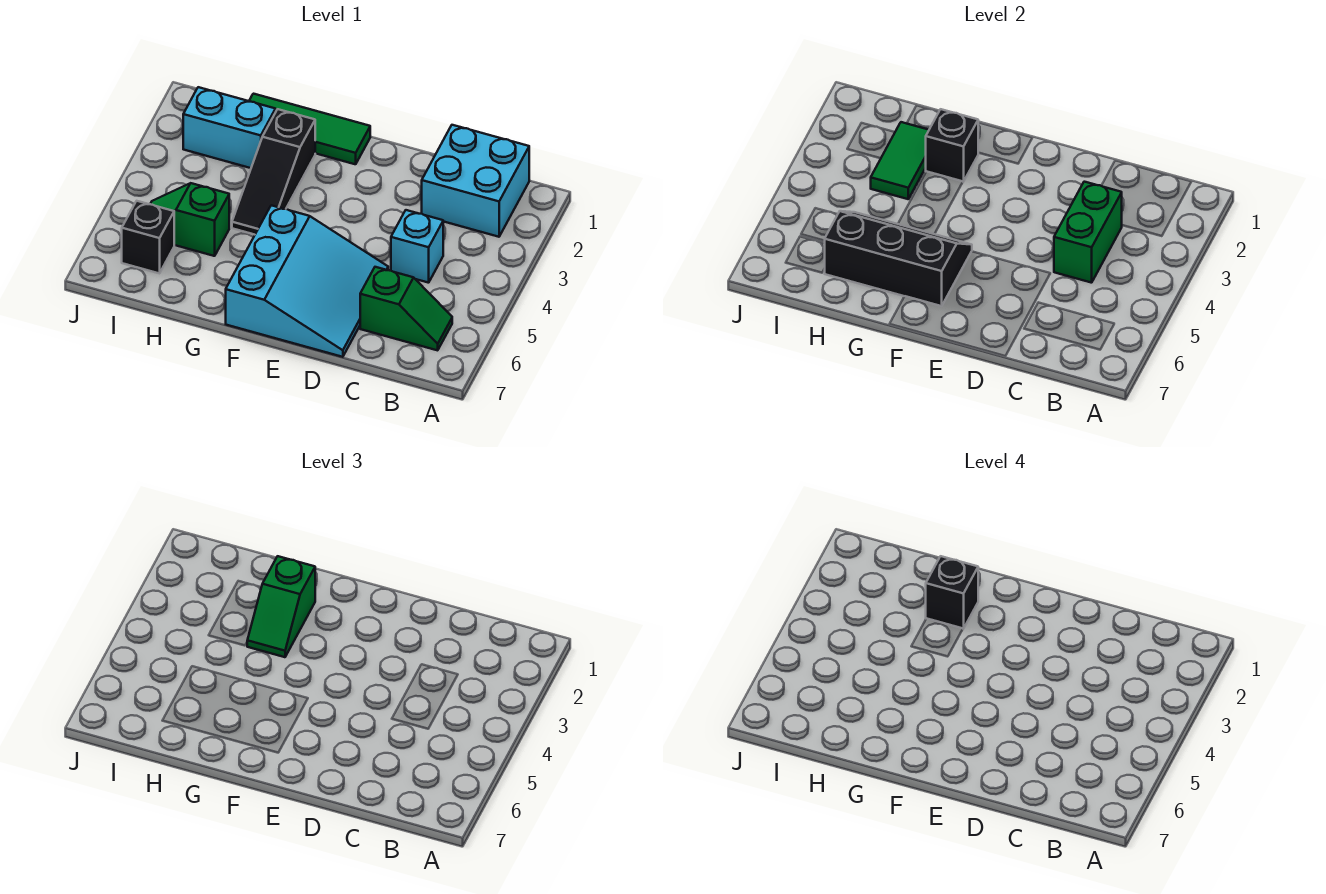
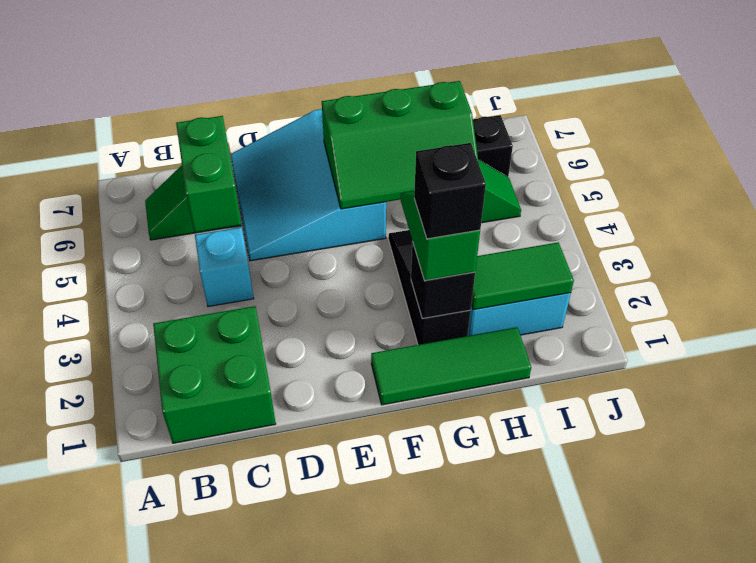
cyan 2x2 brick [422,125,529,237] -> green 2x2 brick [153,306,276,443]
green 1x2 brick [1054,182,1122,283] -> green 1x2 brick moved to [176,116,241,232]
black 2x3 slope [825,211,972,306] -> green 2x3 slope [322,81,479,209]
green 1x2 tile [871,122,929,199] -> green 1x2 tile turned to [471,242,574,310]

